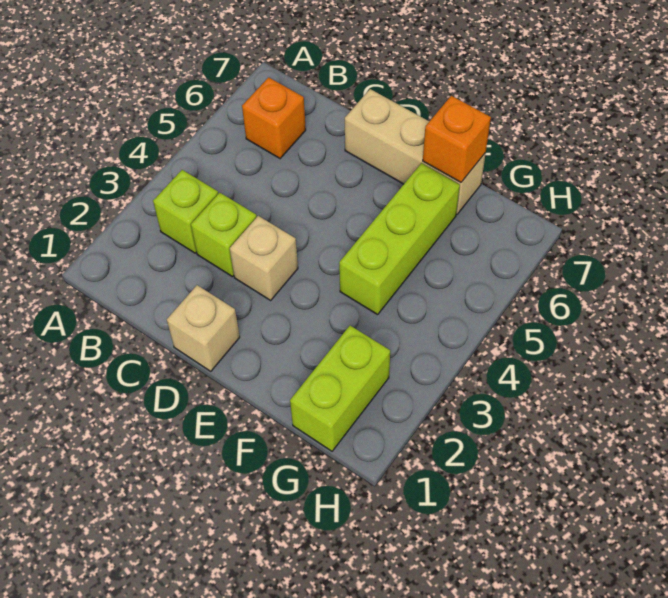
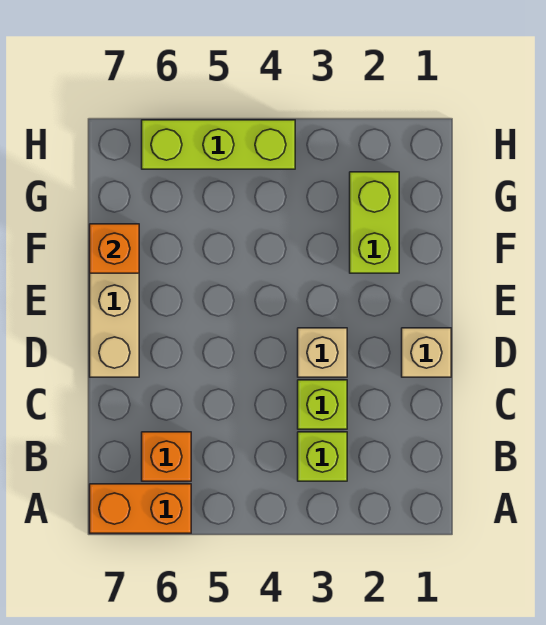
none -> orange 1x2 brick [90,484,191,533]
lime 1x3 brick [339,163,460,315] -> lime 1x3 brick moved to [142,120,295,169]
lime 1x2 brick [290,326,390,451] -> lime 1x2 brick turned to [350,172,399,273]

